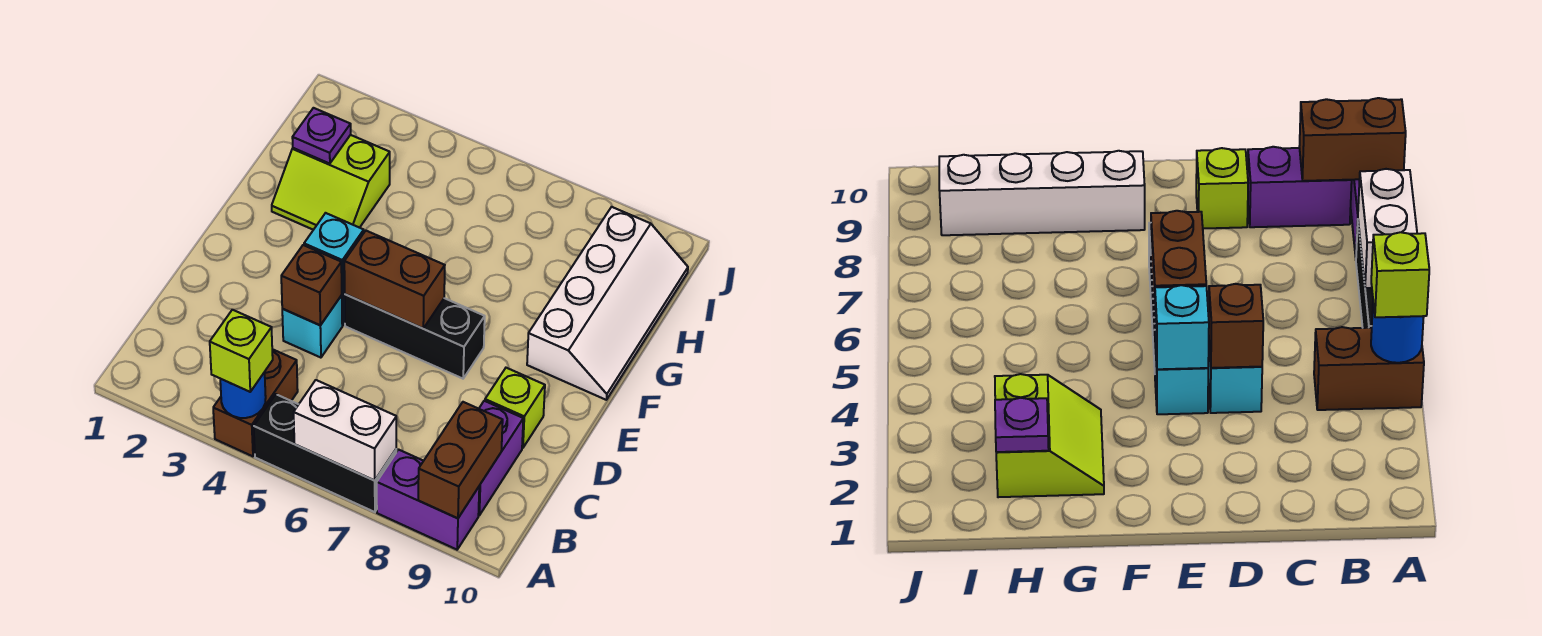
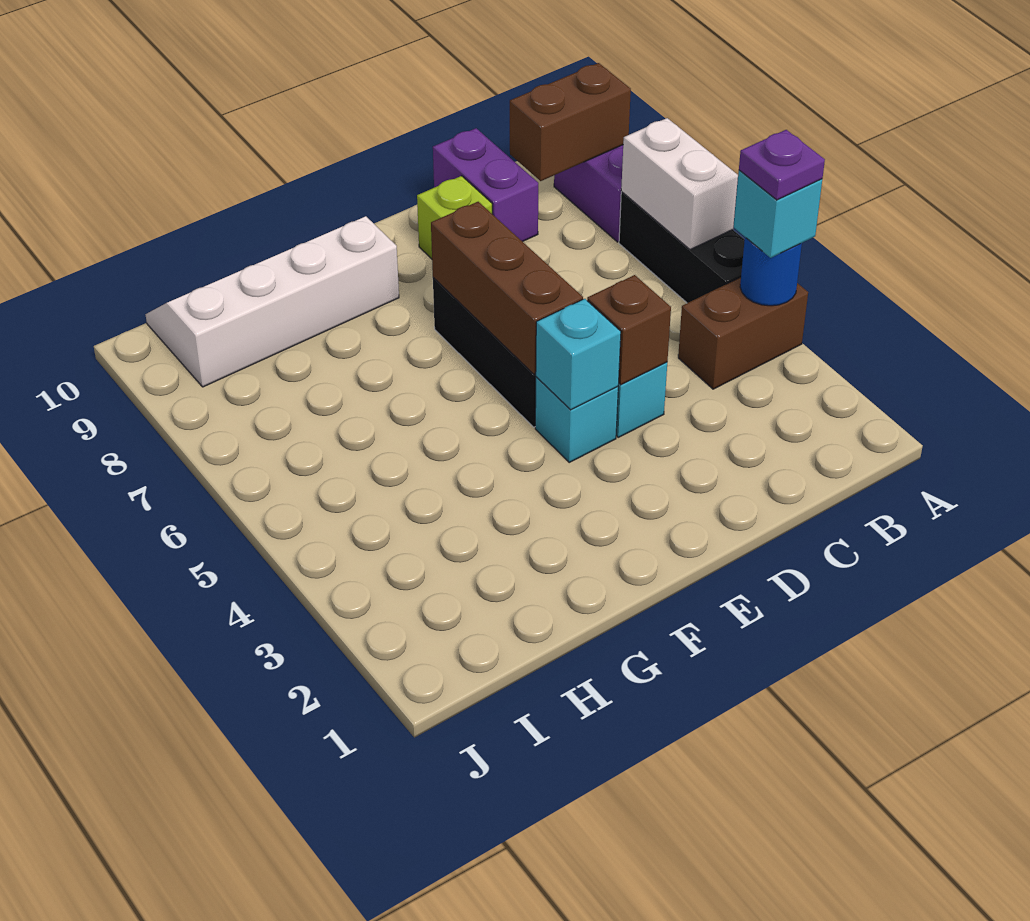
lime 1x1 brick [210,310,273,392] -> cyan 1x1 brick [734,170,822,258]
purple 1x2 brick [478,401,523,515] -> purple 1x2 brick turned to [433,128,538,242]
brown 1x2 brick [344,231,445,328] -> brown 1x3 brick [431,202,583,374]
lime 2x2 slope [272,135,390,230] -> none
purple 1x1 plate [292,108,351,164] -> purple 1x1 plate moved to [739,130,825,200]

